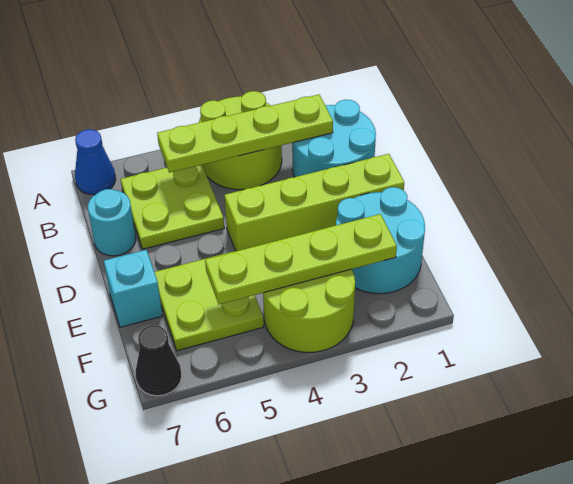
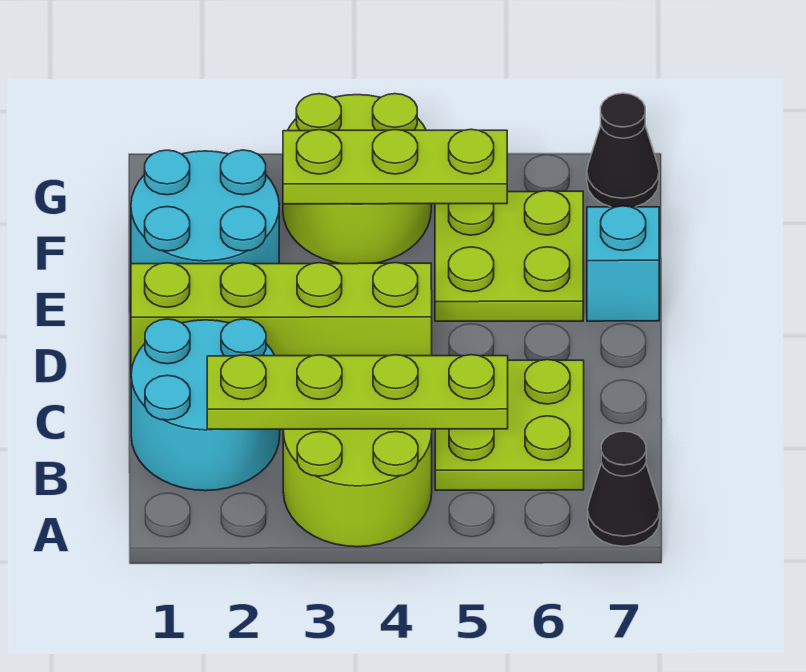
blue 1x1 cone [75,129,116,195] -> black 1x1 cone [588,431,660,546]
cyan 1x1 round brick [88,189,136,256] -> none
lime 1x4 plate [205,214,397,304] -> lime 1x3 plate [283,129,507,204]

